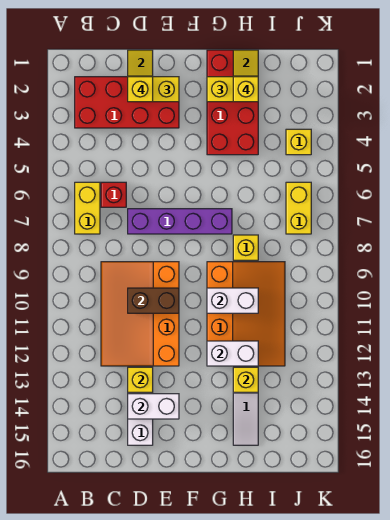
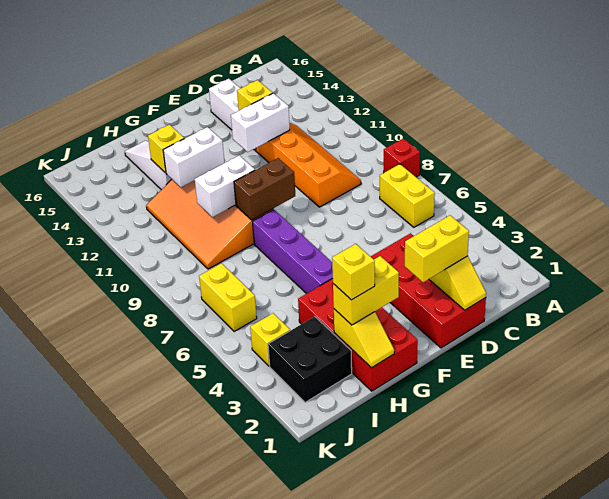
red 2x4 brick [75,77,179,128] -> red 2x4 brick turned to [370,233,486,348]
red 1x1 brick [101,182,126,207] -> red 1x1 brick moved to [384,138,420,177]
orange 3x4 slope [101,262,179,366] -> orange 2x4 slope [256,123,361,207]
yellow 1x1 brick [128,77,153,102] -> none
purple 1x4 brick [128,209,232,234] -> purple 1x4 brick turned to [253,210,333,294]
brown 1x2 brick [128,288,179,313] -> brown 1x2 brick moved to [234,158,295,220]
white 1x2 brick [128,394,179,419] -> white 1x2 brick moved to [231,93,290,152]
yellow 1x1 brick [233,235,258,260] -> none
none -> black 2x2 brick [268,317,352,402]

